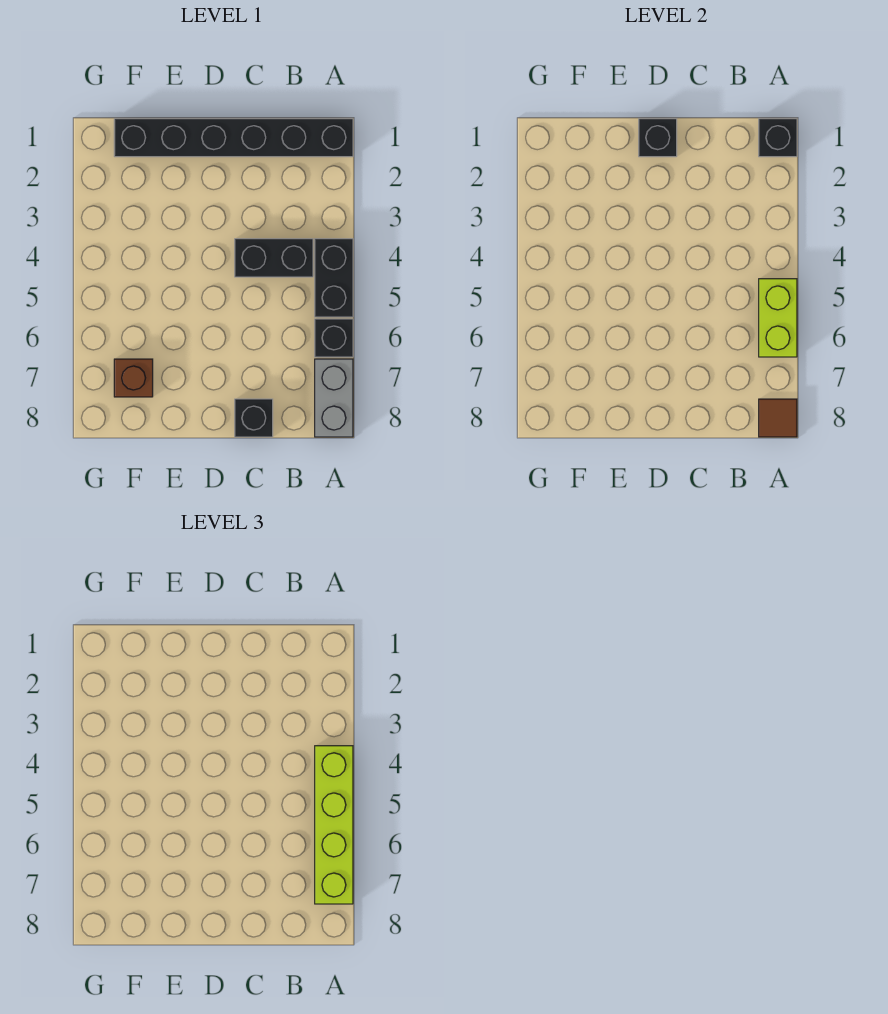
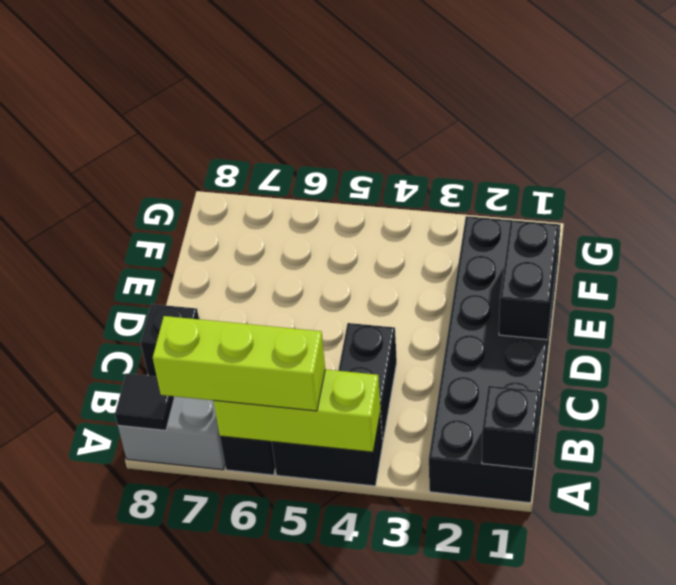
black 1x6 brick [114,119,353,157] -> black 2x6 brick [429,216,561,503]
lime 1x4 brick [315,746,353,904] -> lime 1x3 brick [153,316,325,411]
lime 1x2 brick [759,279,797,357] -> lime 1x3 brick [213,369,381,452]
brown 1x1 tile [759,399,797,437] -> black 1x1 tile [115,373,175,430]
black 1x1 brick [639,119,677,157] -> black 1x2 brick [499,220,559,340]
brown 1x1 brick [114,359,153,397] -> none

